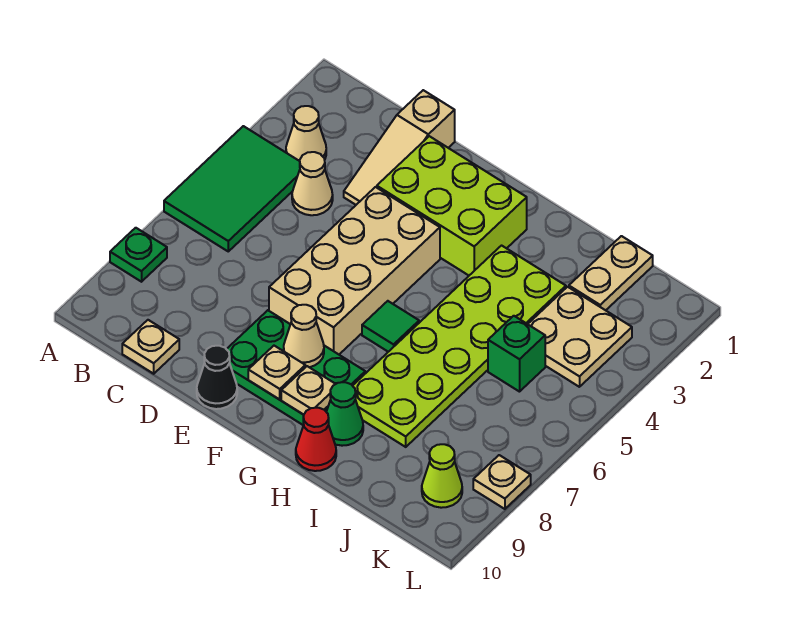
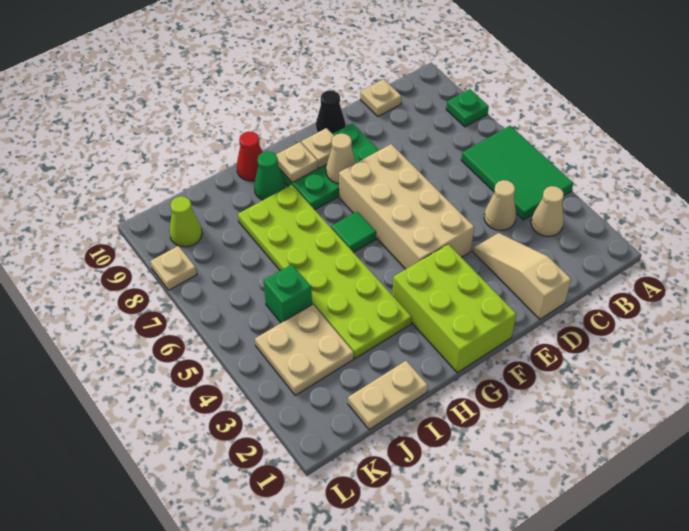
lime 2x3 brick [377,136,527,275] -> lime 2x3 brick turned to [392,244,517,373]
tan 1x2 plate [569,236,653,310] -> tan 1x2 plate turned to [348,361,428,430]

